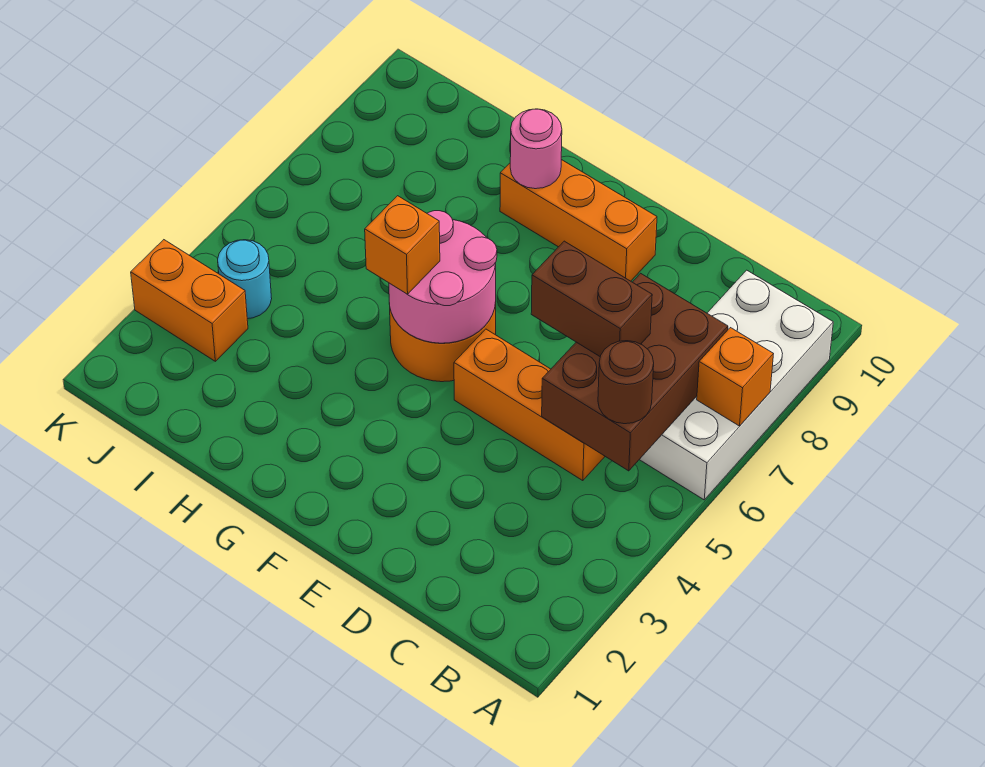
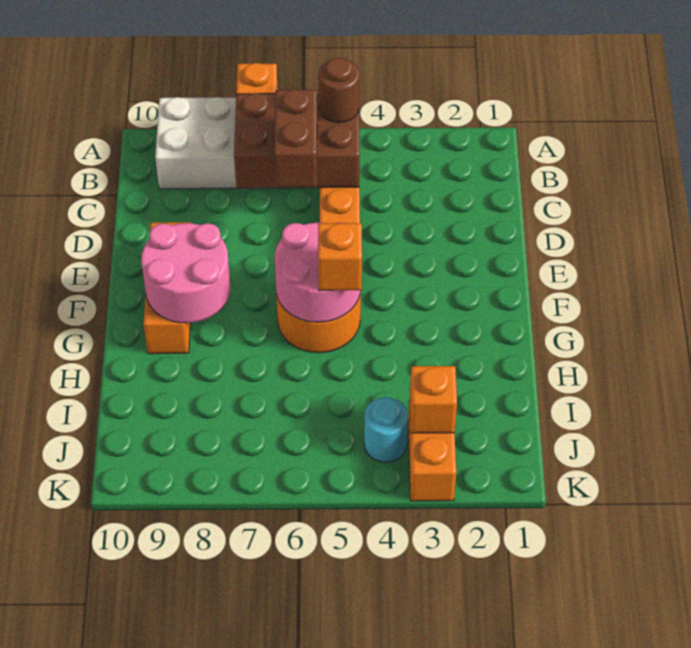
pink 1x1 round brick [510,109,562,189] -> pink 2x2 round brick [141,223,231,323]
none -> orange 1x1 brick [410,366,457,433]

